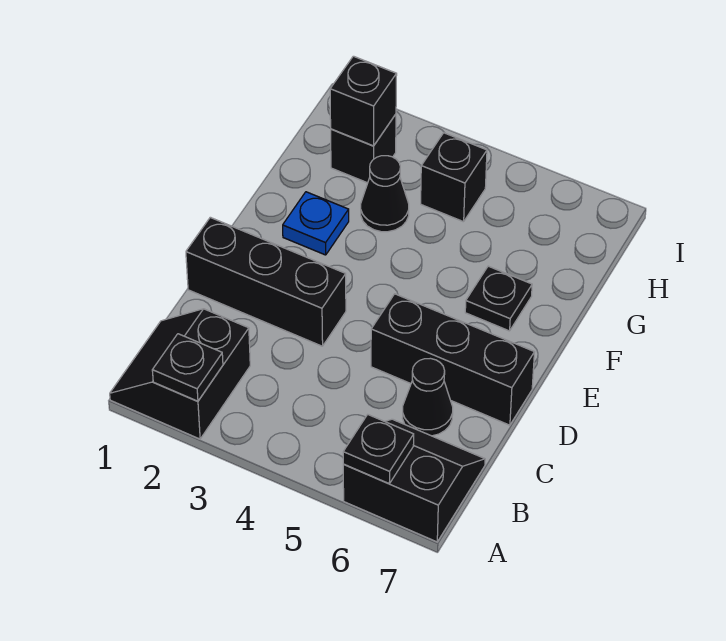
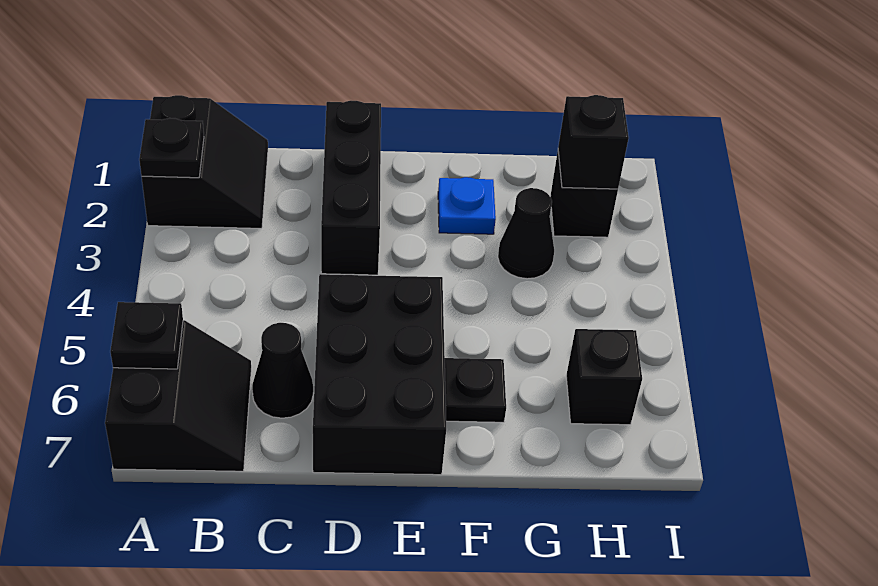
black 2x2 slope [110,309,250,439] -> black 2x2 slope turned to [142,95,268,228]
black 1x3 brick [371,294,534,425] -> black 2x3 brick [313,274,446,475]
black 1x1 brick [421,133,487,222] -> black 1x1 brick moved to [566,329,642,425]

